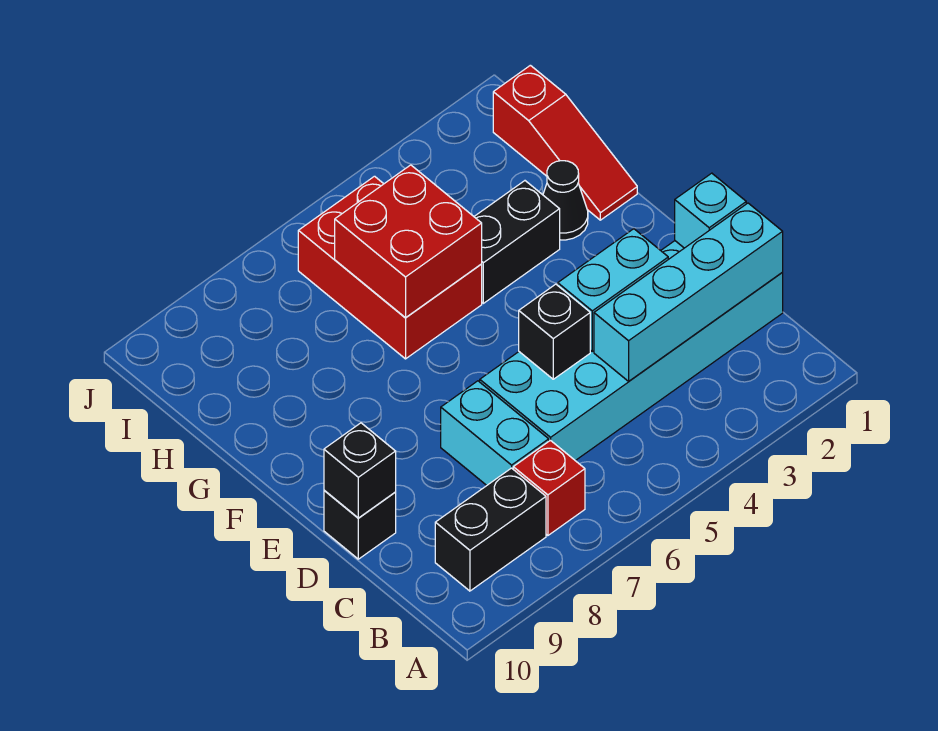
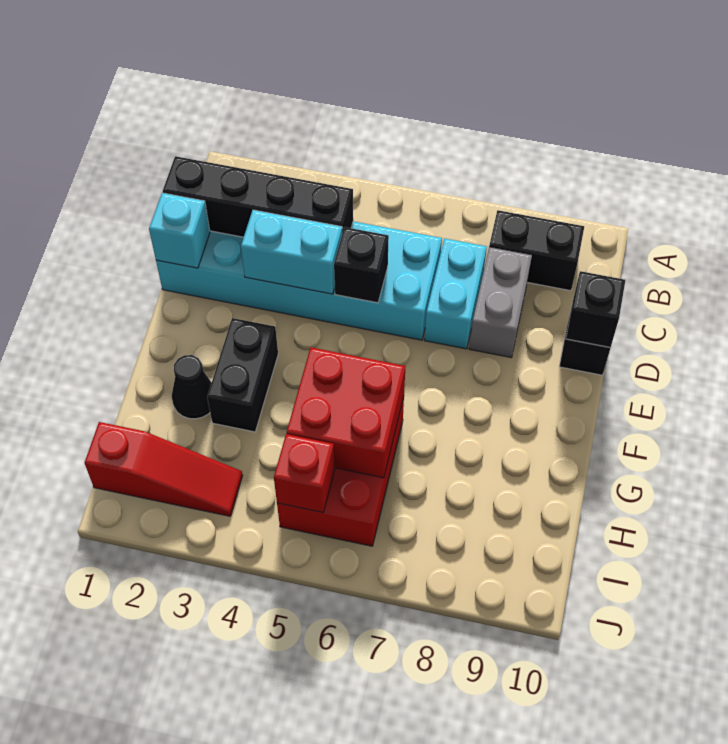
red 1x1 brick [513,440,585,536] -> red 1x1 brick moved to [274,434,335,513]
cyan 1x4 brick [594,203,783,381] -> black 1x4 brick [163,156,353,237]
none -> grey 1x2 brick [469,247,532,358]
red 1x3 slope [493,65,637,220] -> red 1x3 slope turned to [85,422,243,516]
black 1x2 brick [474,181,560,303] -> black 1x2 brick turned to [207,318,278,432]

